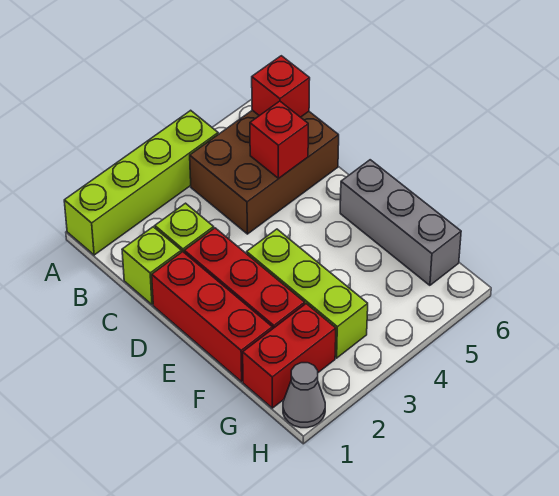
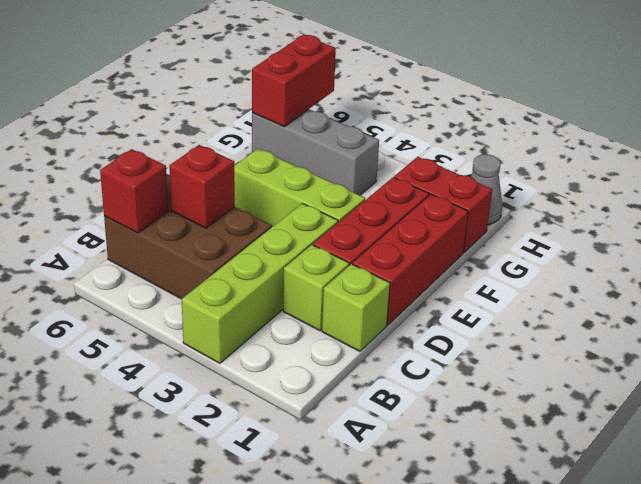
lime 1x4 brick [64,110,218,255] -> lime 1x4 brick turned to [182,203,338,363]
lime 1x3 brick [247,229,368,358] -> lime 1x3 brick turned to [234,149,365,227]
grey 1x3 brick [340,160,461,285] -> grey 1x3 brick turned to [252,109,379,195]
none -> red 1x2 brick [252,35,336,127]

